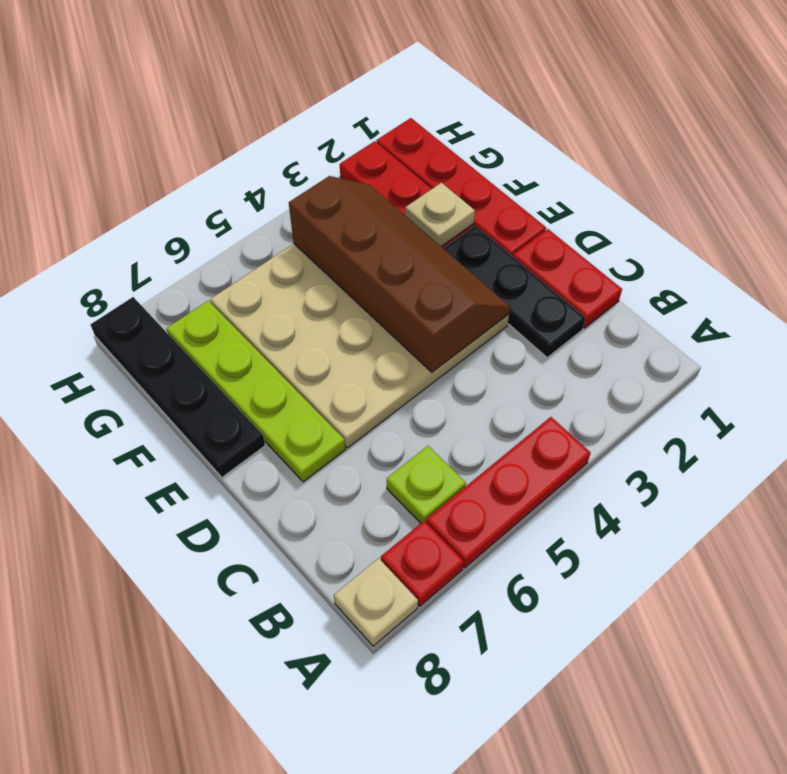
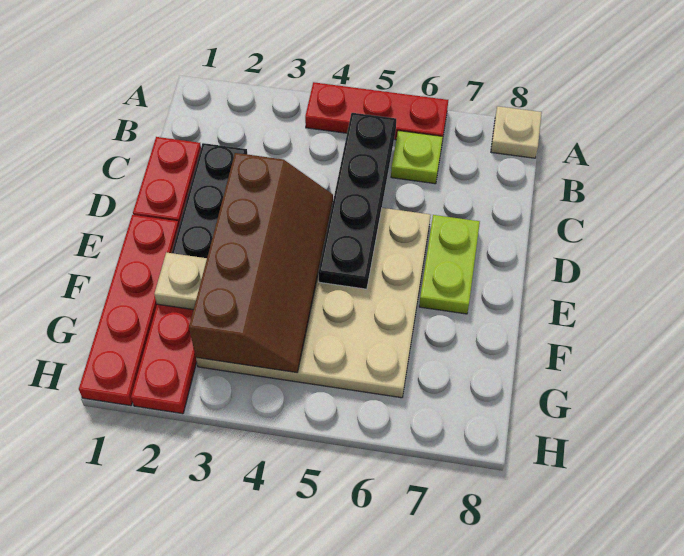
red 1x1 plate [381,521,464,606] -> none
brown 2x4 slope [289,176,510,372] -> brown 2x4 slope turned to [189,153,333,373]
lime 1x4 plate [167,301,345,482] -> lime 1x2 plate [419,215,480,314]
black 1x4 plate [90,297,265,477] -> black 1x4 plate moved to [318,113,396,289]

